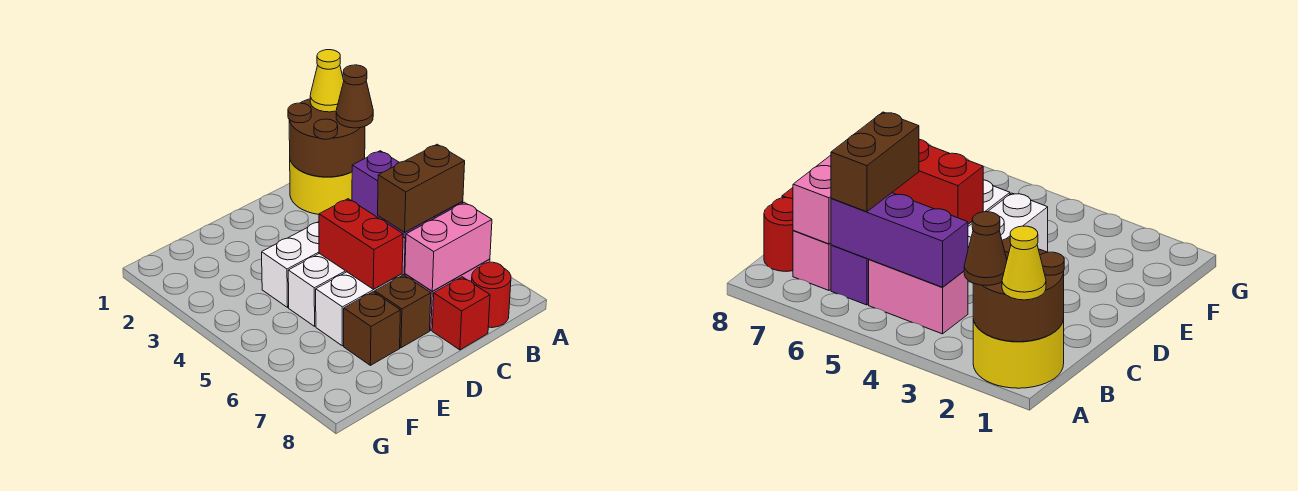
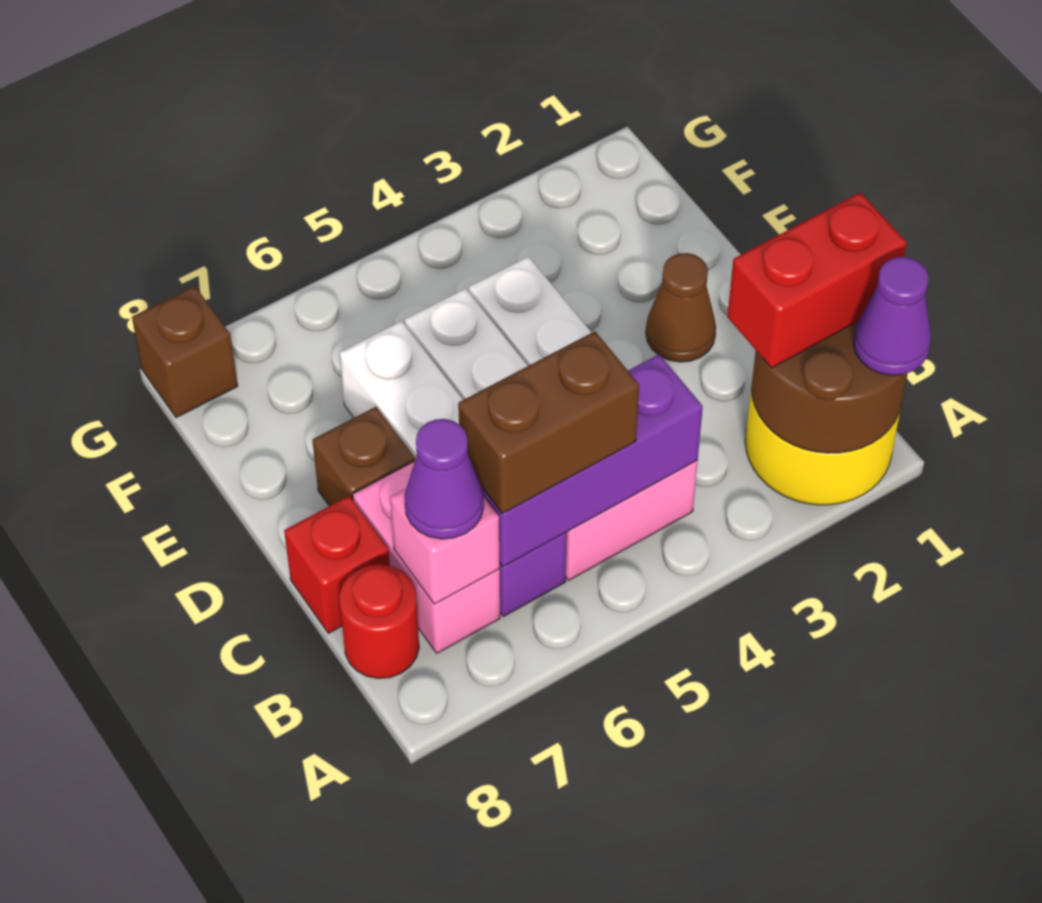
yellow 1x1 cone [310,50,344,112] -> purple 1x1 cone [853,257,931,375]
brown 1x1 cone [336,65,373,128] -> brown 1x1 cone moved to [646,253,716,362]
brown 1x2 brick [378,144,465,232] -> brown 1x2 brick turned to [458,331,639,514]
pink 1x2 brick [405,202,492,291] -> pink 1x1 brick [390,489,499,604]
none -> purple 1x1 cone [405,419,484,539]
red 1x2 brick [319,199,403,289] -> red 1x2 brick moved to [727,192,907,368]
brown 1x1 brick [344,292,401,365] -> brown 1x1 brick moved to [132,286,238,418]

